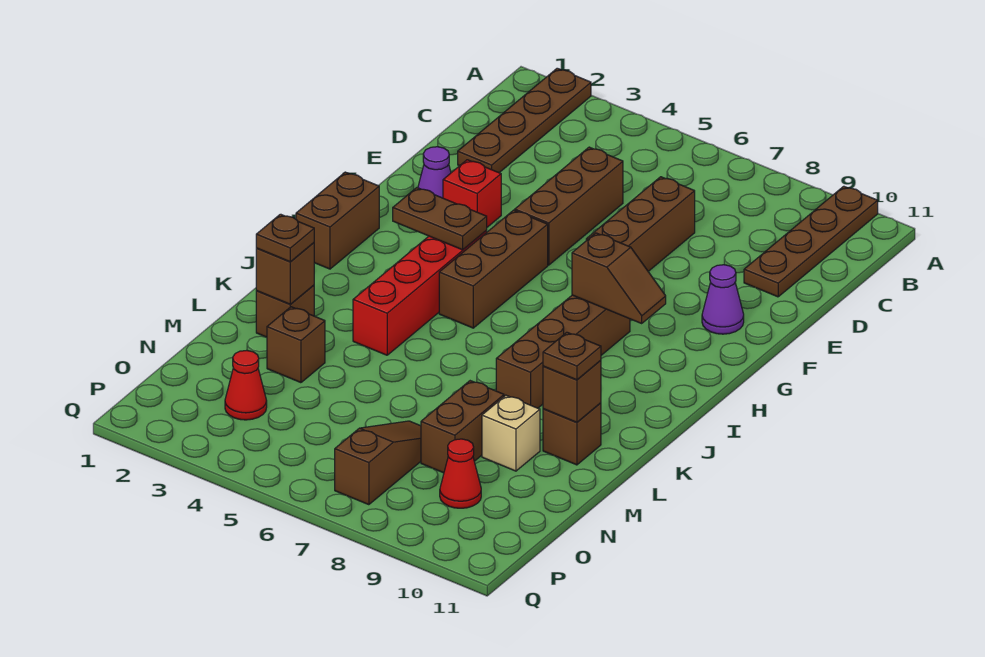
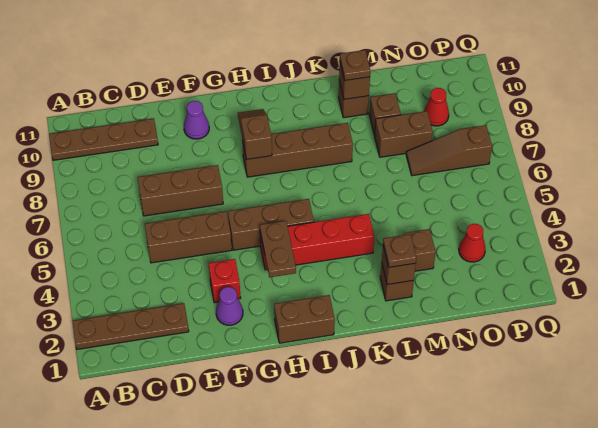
tan 1x1 brick [482,395,540,471] -> brown 1x1 brick [369,93,401,135]

